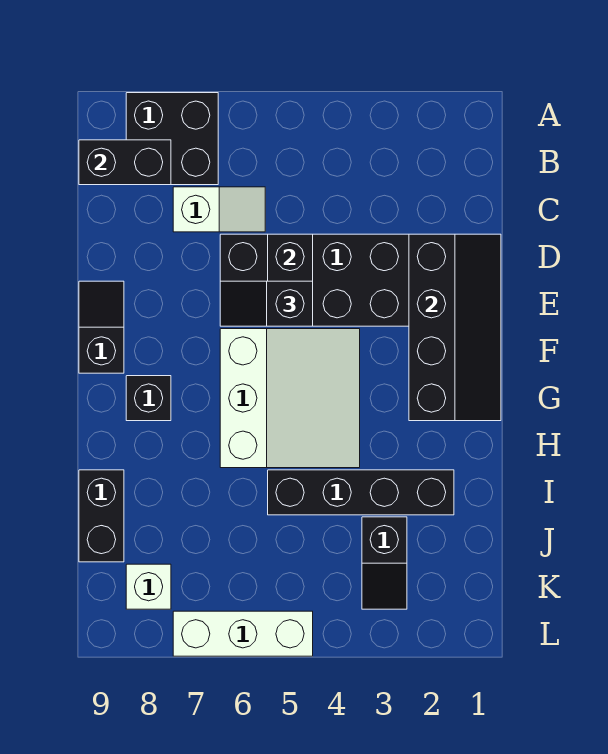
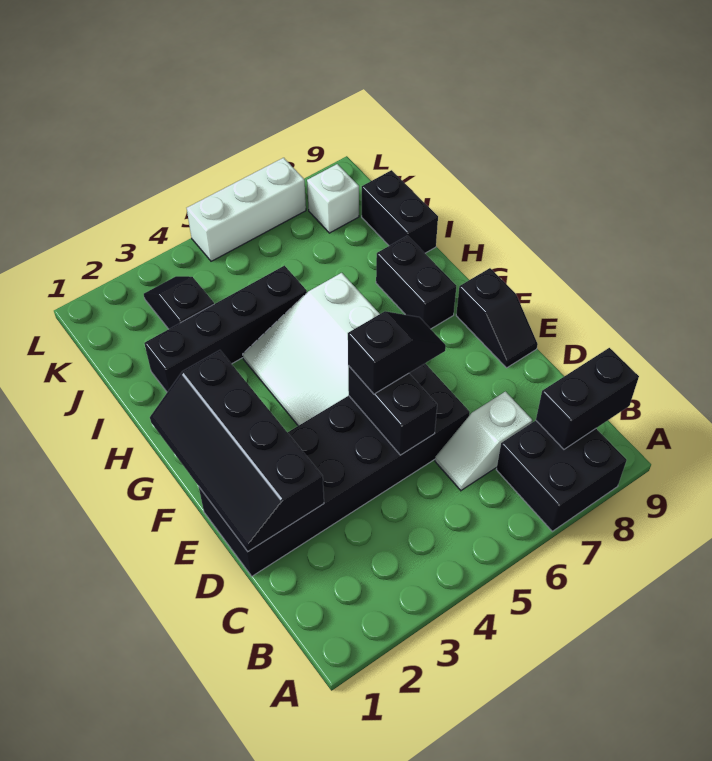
black 1x1 brick [126,376,171,421] -> black 1x2 brick [376,236,456,329]

